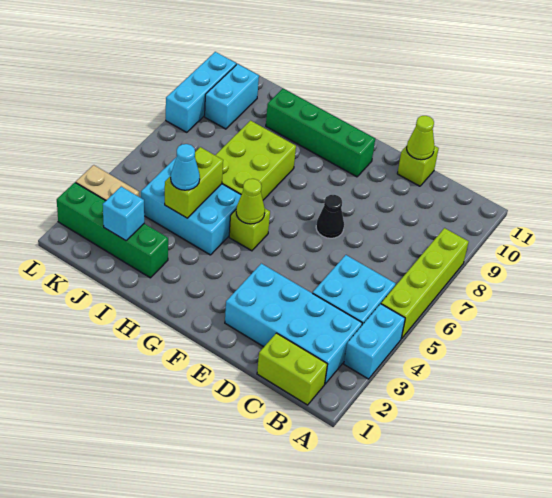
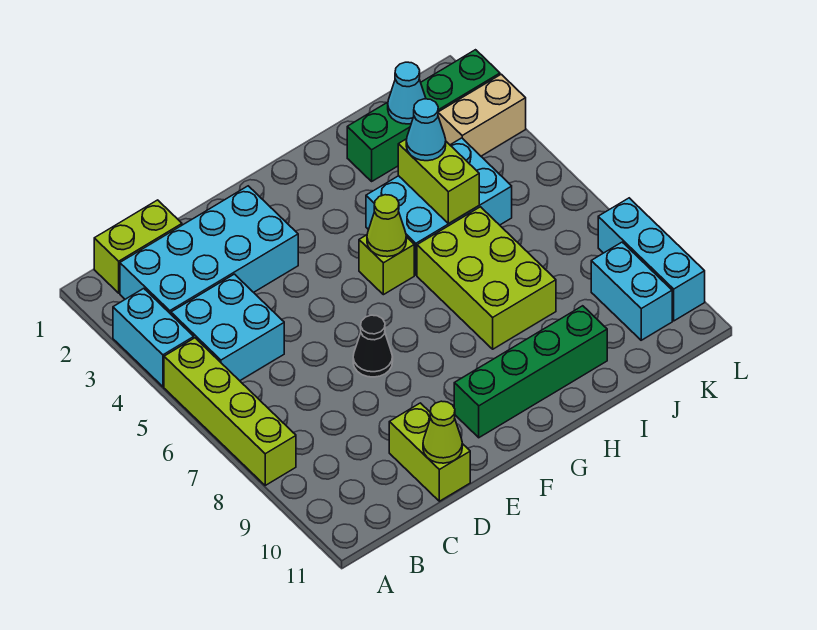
lime 1x1 brick [397,146,439,186] -> lime 1x2 brick [389,403,470,501]
cyan 1x1 brick [103,187,144,241] -> cyan 1x1 cone [388,62,426,124]

